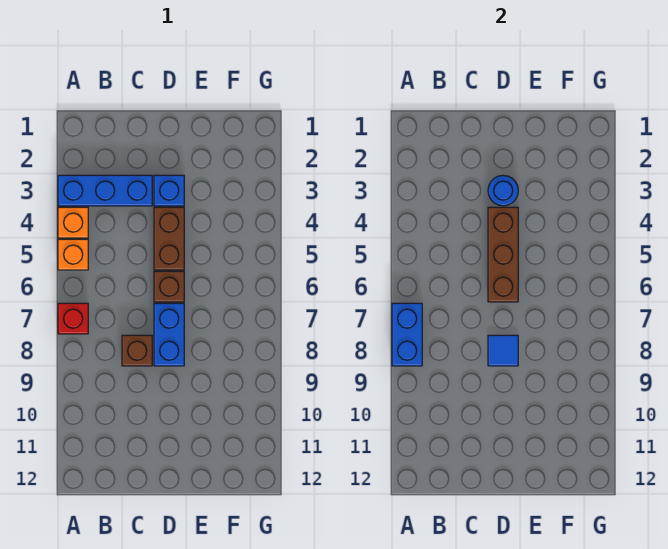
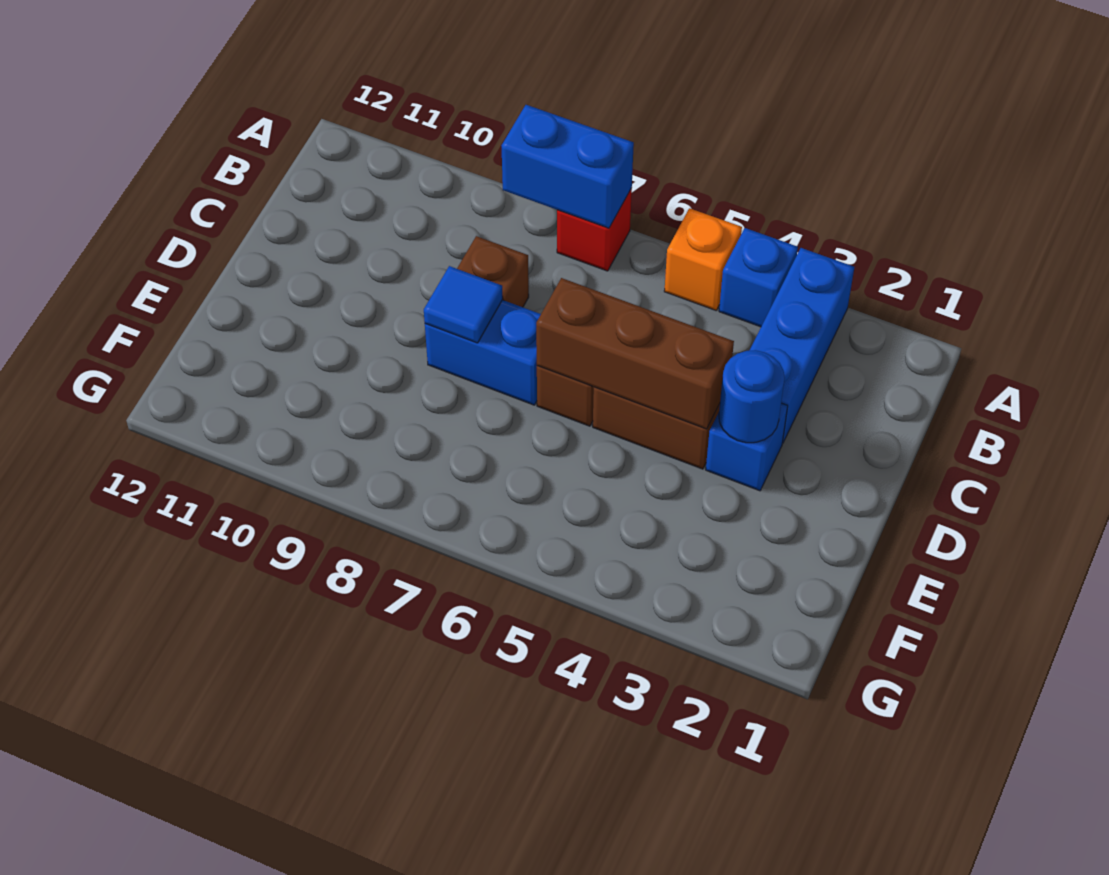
orange 1x1 brick [58,207,88,238] -> blue 1x1 brick [719,228,798,327]

